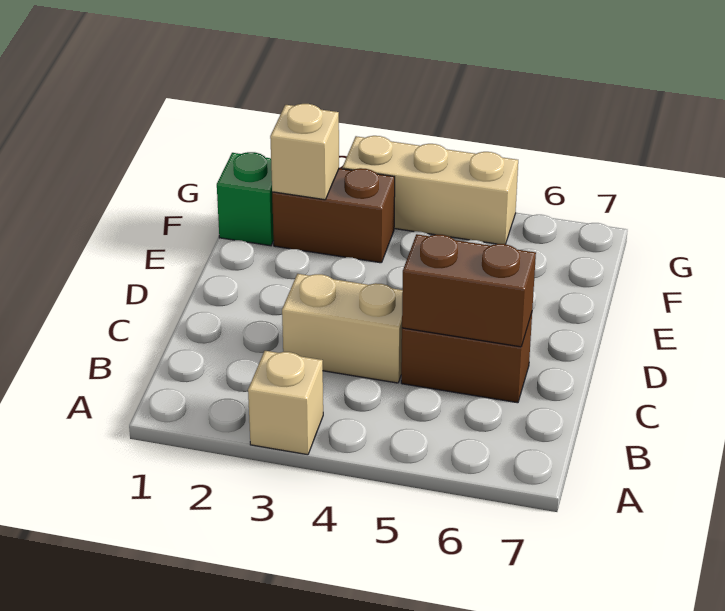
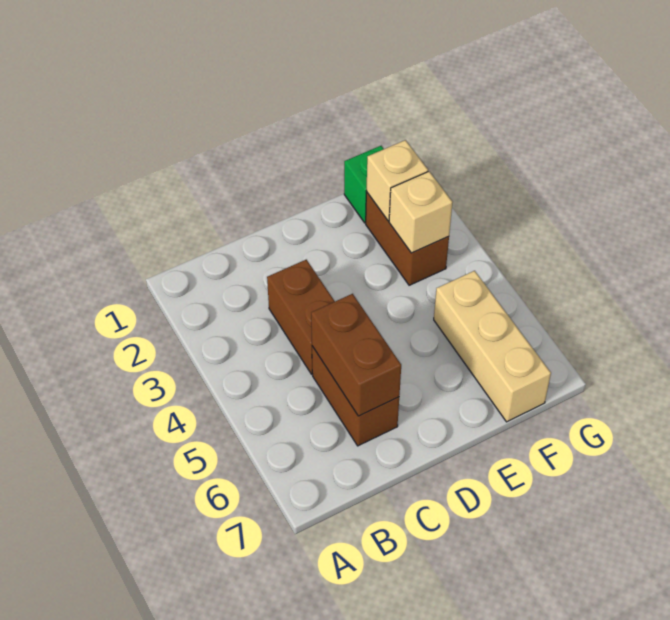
tan 1x1 brick [248,351,323,455] -> tan 1x1 brick moved to [389,172,452,253]
tan 1x2 brick [282,274,403,383] -> brown 1x2 brick [267,260,335,374]
tan 1x3 brick [342,136,518,244] -> tan 1x3 brick moved to [434,271,551,422]

